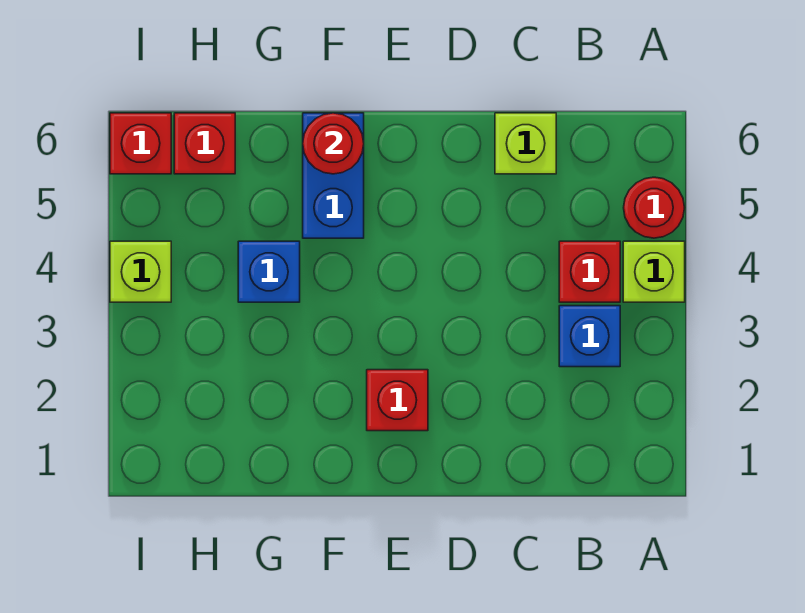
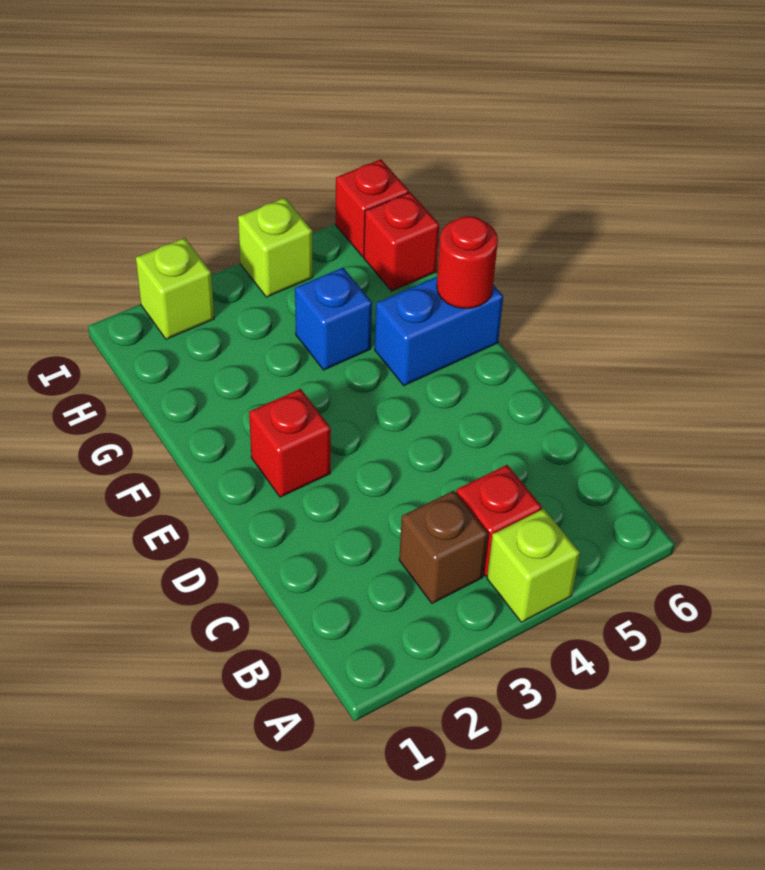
red 1x1 round brick [624,177,685,238] -> none
blue 1x1 brick [559,306,620,367] -> brown 1x1 brick [399,491,488,603]
lime 1x1 brick [495,113,556,174] -> lime 1x1 brick moved to [136,238,214,339]

